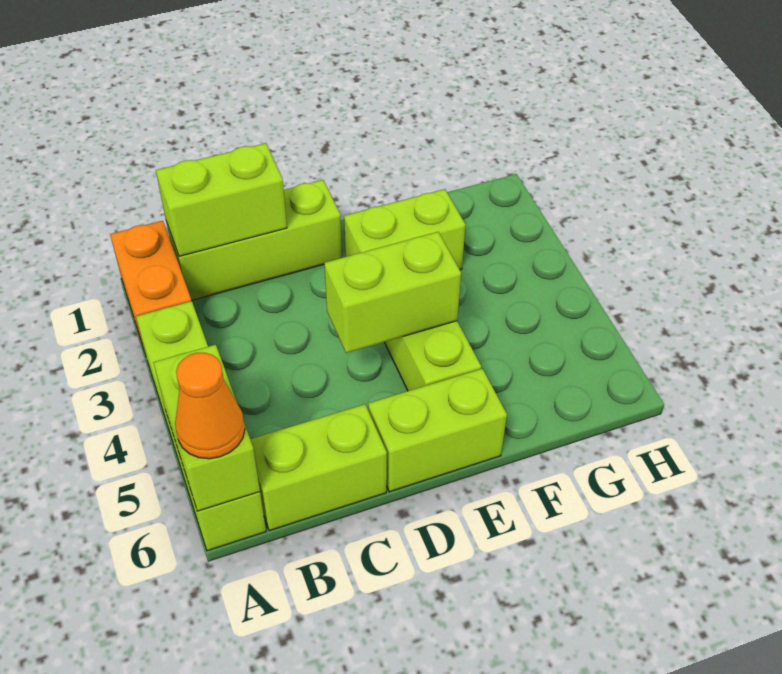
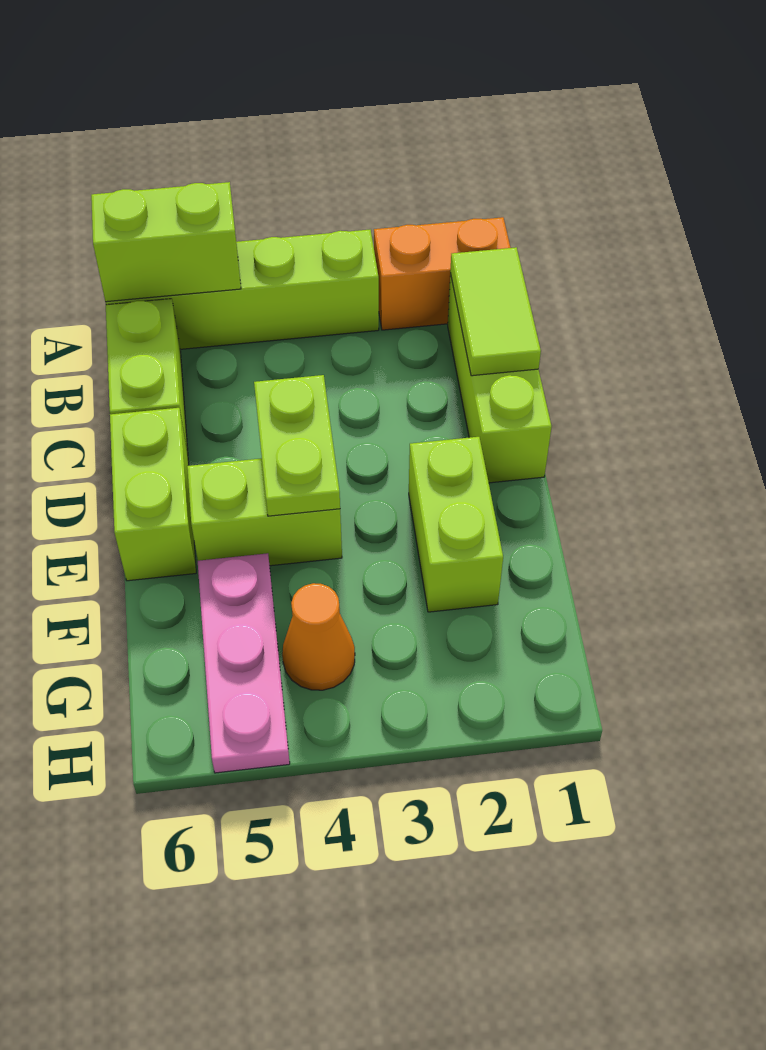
orange 1x1 cone [175,353,245,459] -> orange 1x1 cone moved to [282,583,355,690]
lime 1x2 brick [156,143,287,256] -> lime 1x2 tile [450,247,541,376]
lime 1x2 brick [324,232,461,353] -> lime 1x2 plate [254,375,340,516]
none -> pink 1x3 plate [198,553,290,773]

